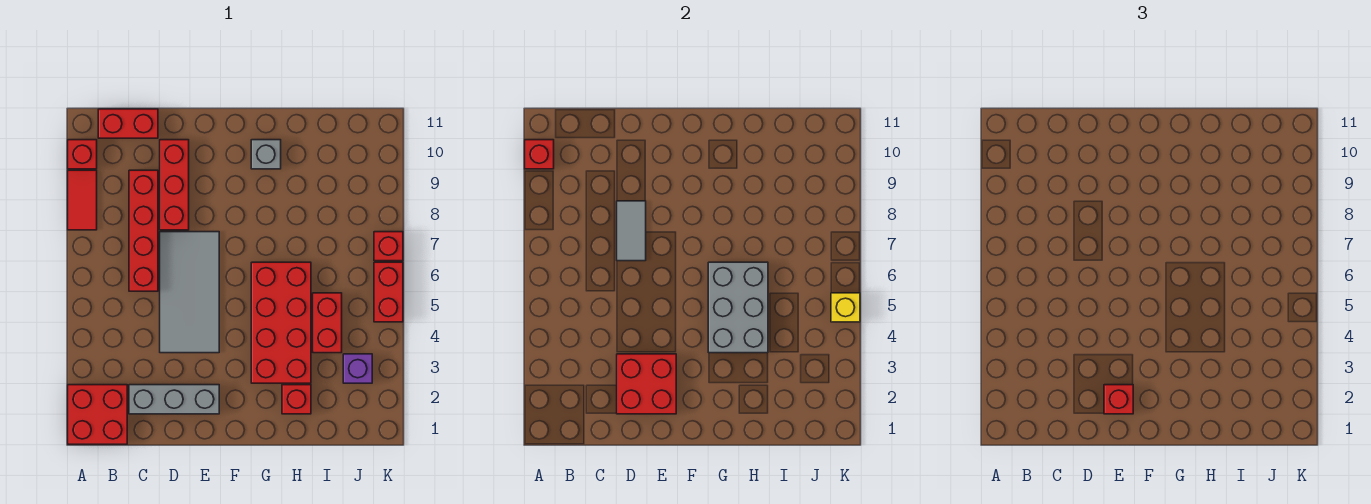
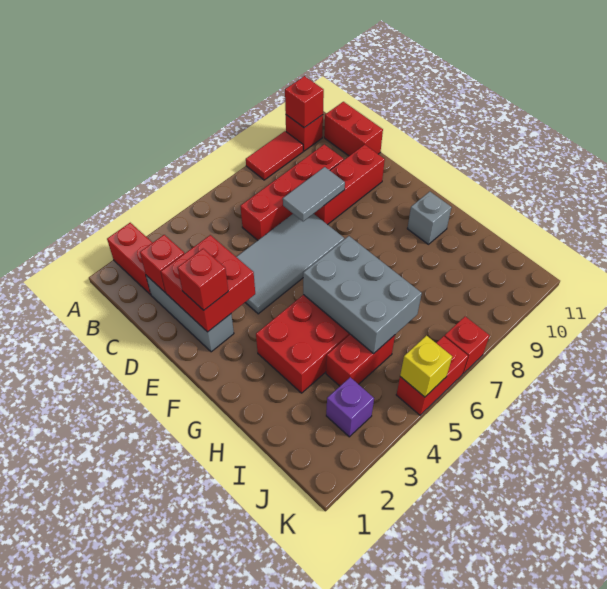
red 2x2 brick [68,385,127,444] -> red 1x2 brick [107,223,153,295]
grey 2x3 brick [708,262,768,353] -> grey 2x3 brick turned to [303,236,422,354]
red 1x1 brick [282,385,311,414] -> red 1x1 brick moved to [140,235,185,292]

